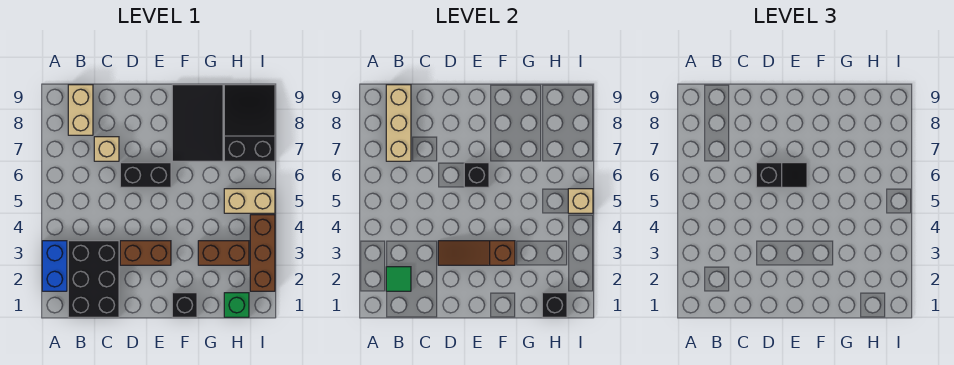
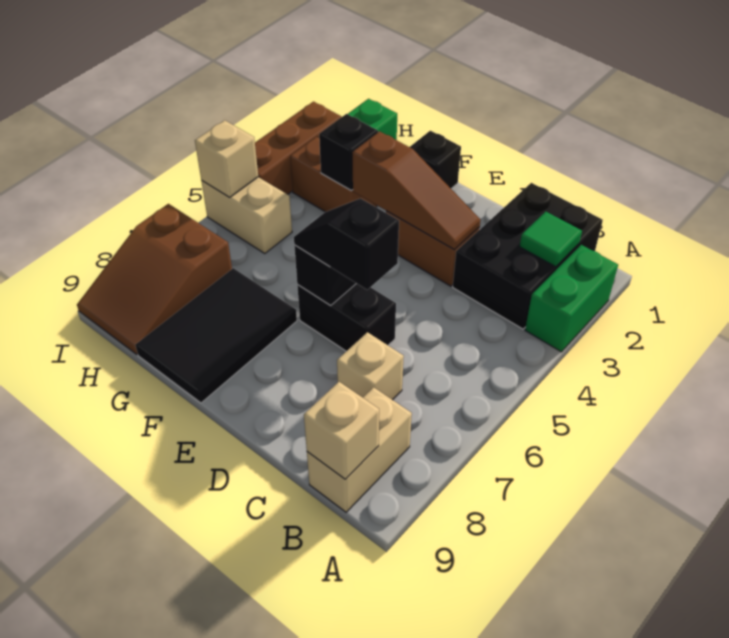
blue 1x2 brick [42,241,67,291] -> green 1x2 brick [525,245,618,352]
tan 1x3 brick [386,85,411,161] -> tan 1x1 brick [304,382,379,479]
black 1x1 brick [542,293,567,317] -> black 1x1 brick moved to [319,114,378,191]
black 2x3 slope [224,85,275,161] -> brown 2x3 slope [77,204,232,354]

